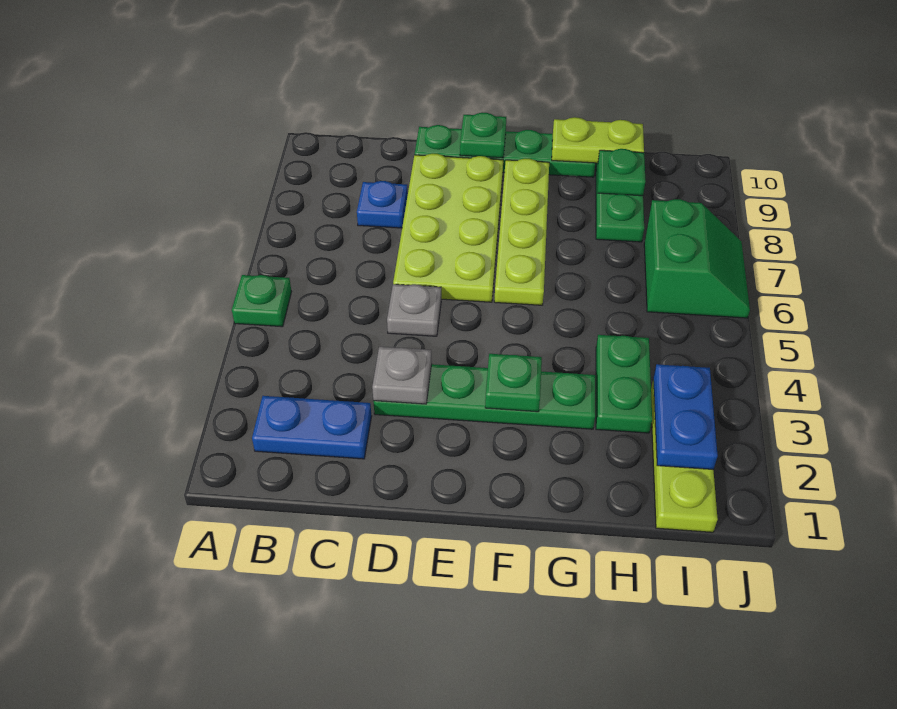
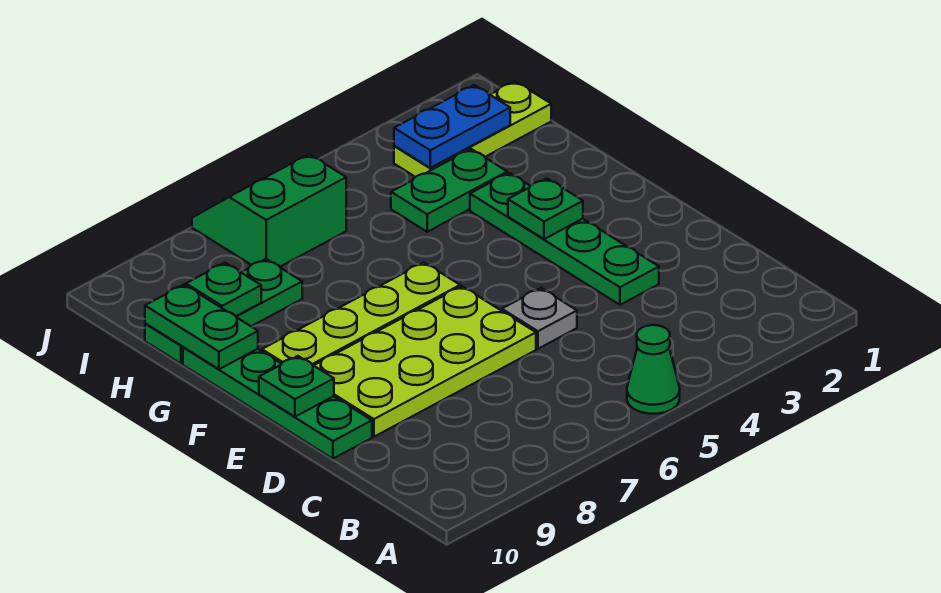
green 1x1 plate [232,275,291,327] -> green 1x1 cone [627,325,680,414]
blue 1x2 plate [252,396,372,459] -> none
blue 1x1 plate [357,181,408,228] -> none
grey 1x1 plate [372,347,432,404] -> none
lime 1x2 plate [552,117,644,163] -> green 1x2 plate [145,285,258,369]

